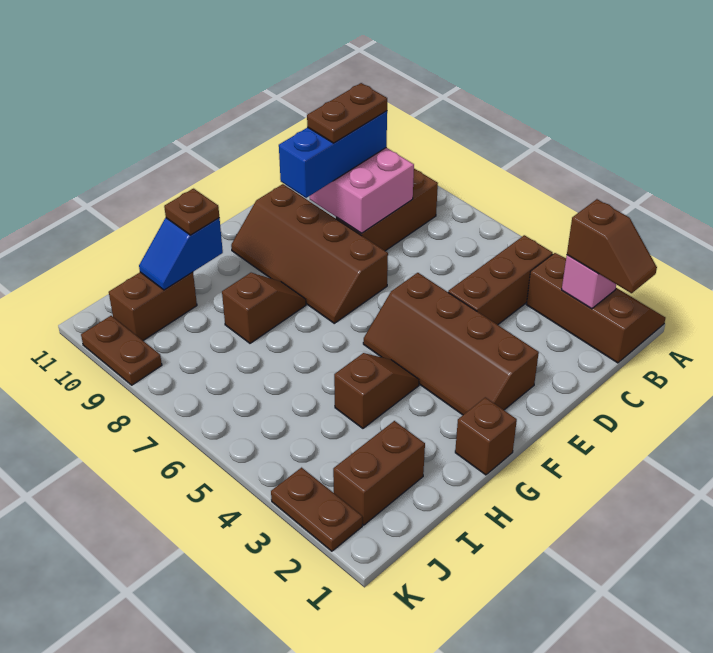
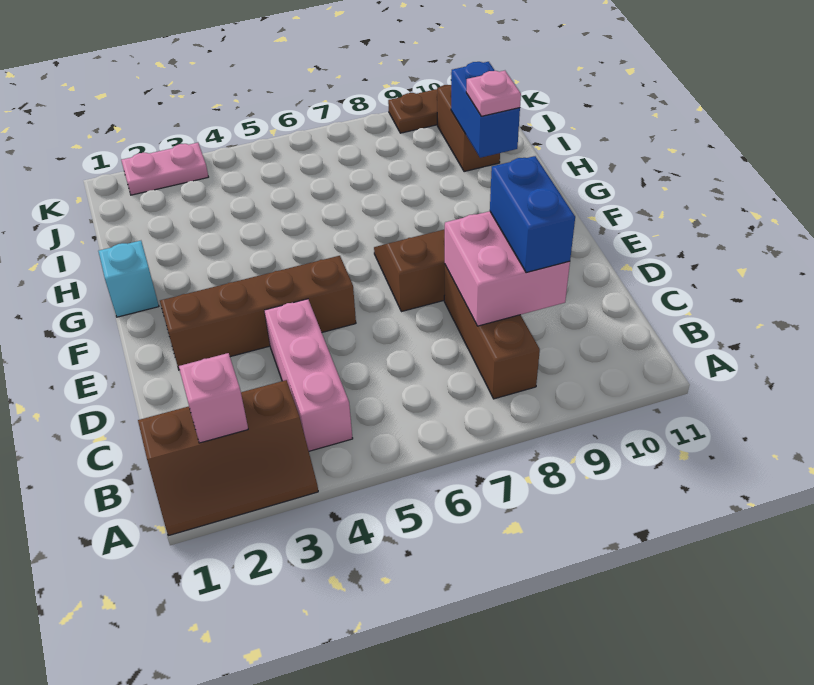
brown 1x2 slope [567,199,657,293] -> none
brown 1x3 brick [448,235,553,325] -> pink 1x3 brick [264,299,353,451]
blue 1x3 brick [279,111,387,198] -> blue 1x2 brick [490,156,575,273]
brown 1x2 plate [307,83,387,143] -> none
brown 1x1 brick [455,397,517,475] -> cyan 1x1 brick [98,241,159,317]
brown 1x2 slope [334,353,419,428] -> none
brown 1x2 slope [222,273,306,343] -> none
blue 1x2 slope [139,218,223,290] -> blue 1x2 brick [451,62,520,158]
brown 1x1 plate [164,189,219,235] -> pink 1x1 plate [466,71,521,116]
brown 1x2 brick [333,421,425,525] -> none
brown 1x2 plate [271,468,362,551] -> pink 1x2 plate [121,143,208,195]

